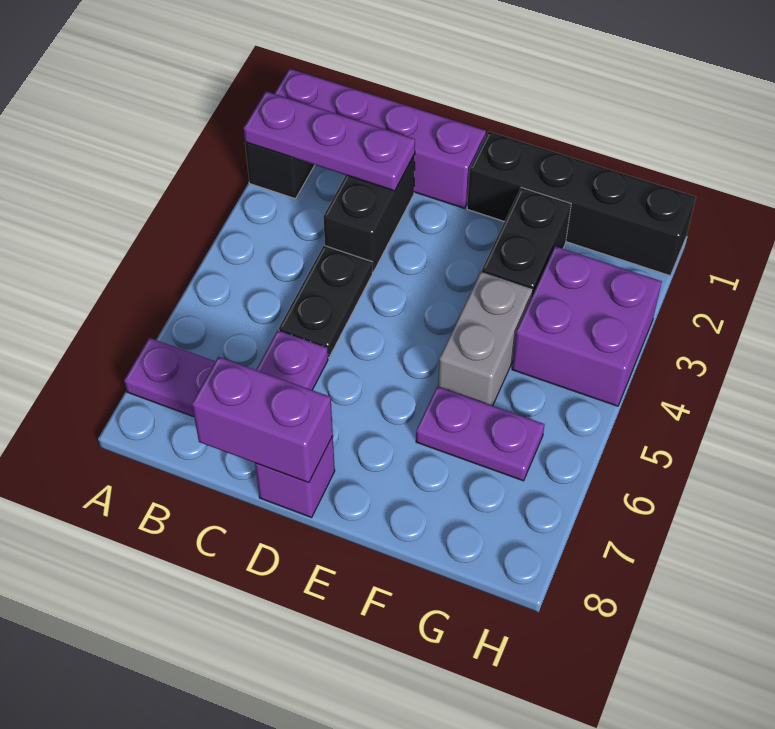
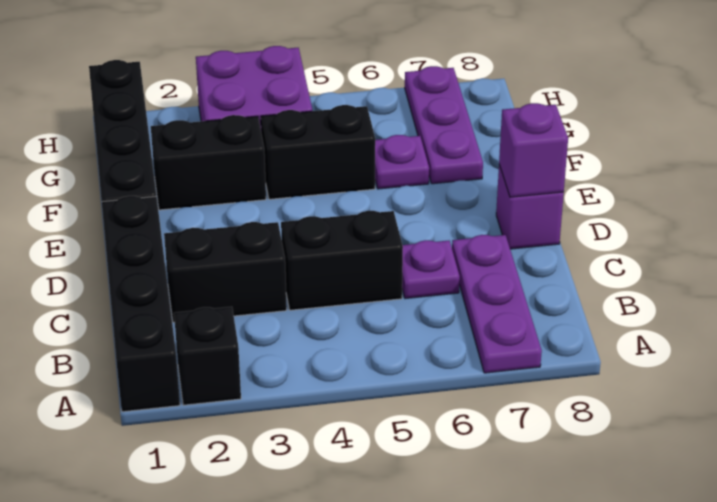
purple 1x4 brick [274,69,486,208] -> black 1x4 brick [102,196,180,412]
purple 1x3 plate [244,91,415,191] -> purple 1x3 plate moved to [405,66,483,184]
black 1x2 plate [279,246,372,358] -> black 1x2 brick [281,211,403,310]
purple 1x2 brick [192,357,333,483] -> purple 1x1 brick [499,103,568,197]
grey 1x2 brick [438,271,533,406] -> black 1x2 brick [261,105,375,199]
purple 1x2 plate [416,386,545,481] -> purple 1x1 plate [375,135,429,189]

